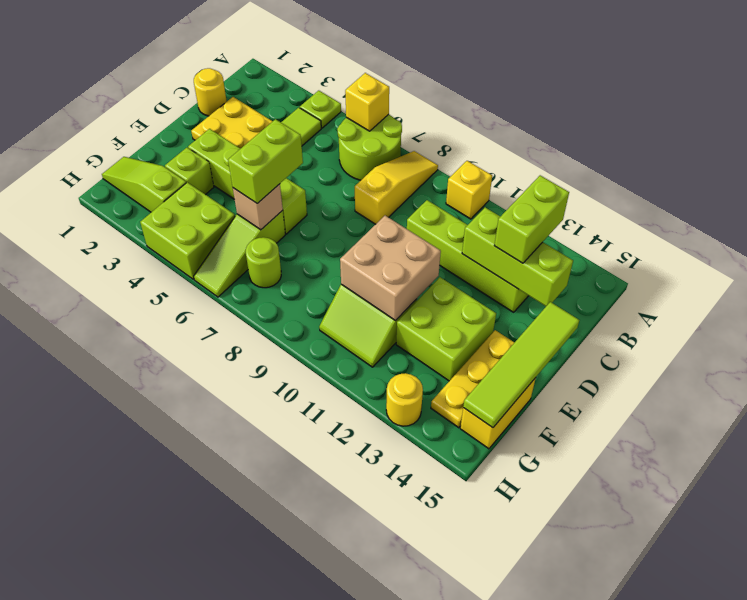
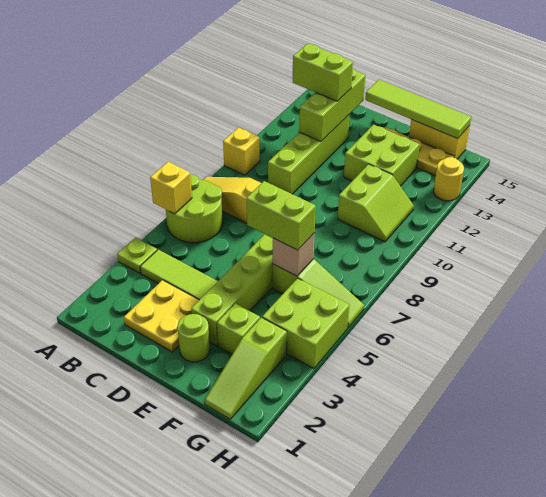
yellow 1x1 round brick [194,68,227,116] -> none
tan 2x2 brick [340,216,441,320] -> none
lime 1x1 round brick [246,237,281,288] -> lime 1x1 round brick moved to [177,314,210,362]

